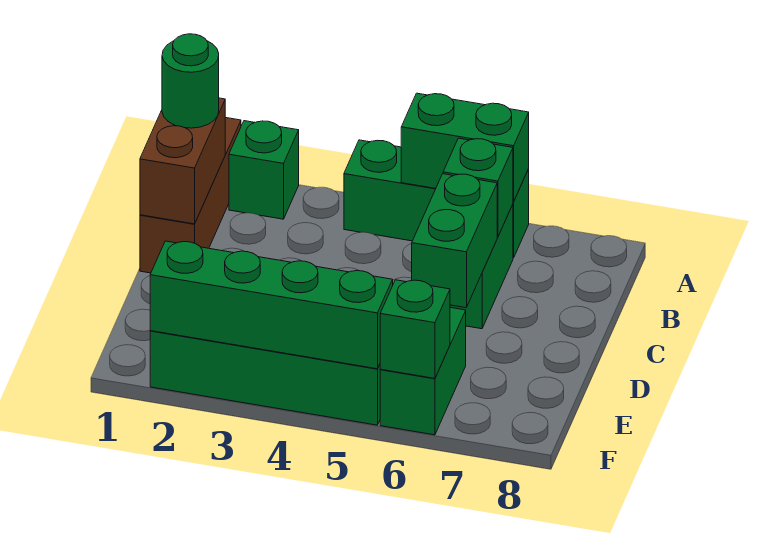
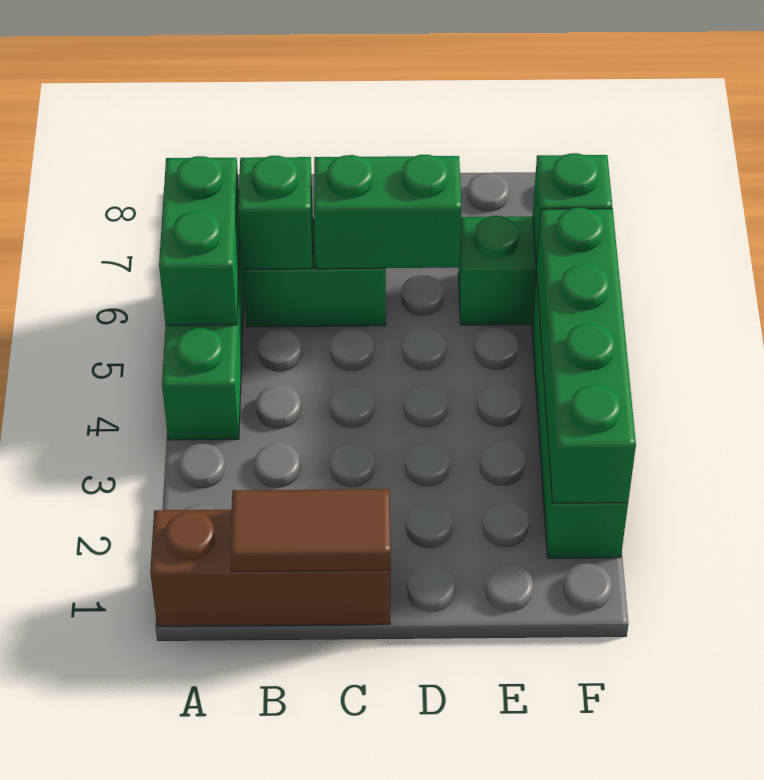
green 1x1 brick [229,121,299,219] -> none
brown 1x2 brick [140,98,225,224] -> brown 1x2 tile [230,489,391,571]
green 1x1 round brick [162,34,219,128] -> none

